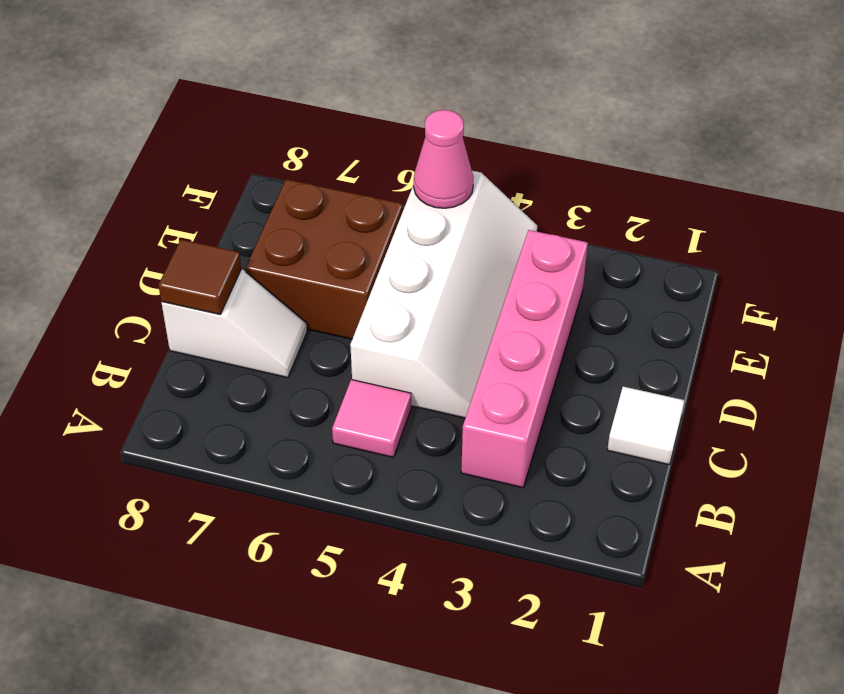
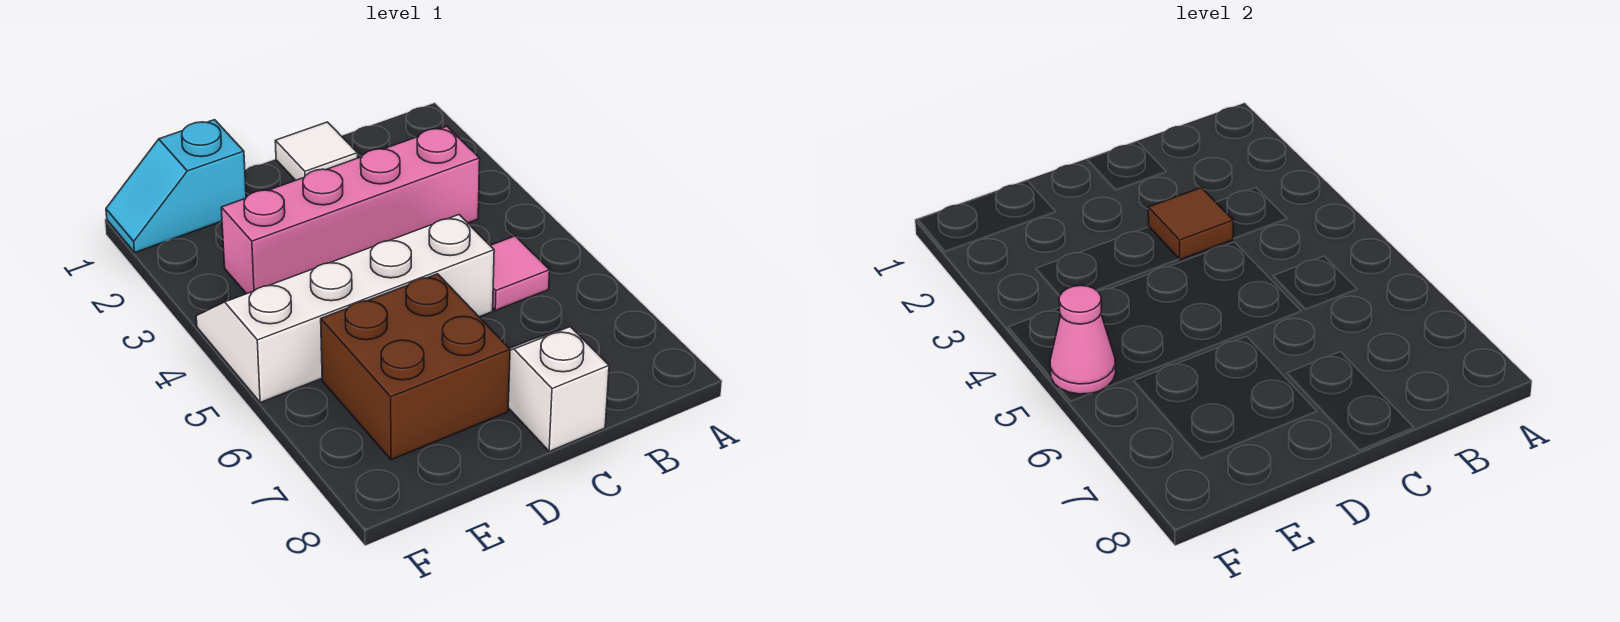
brown 1x1 tile [158,239,241,314] -> brown 1x1 tile moved to [1148,188,1233,260]
none -> cyan 1x2 slope [106,120,246,252]

